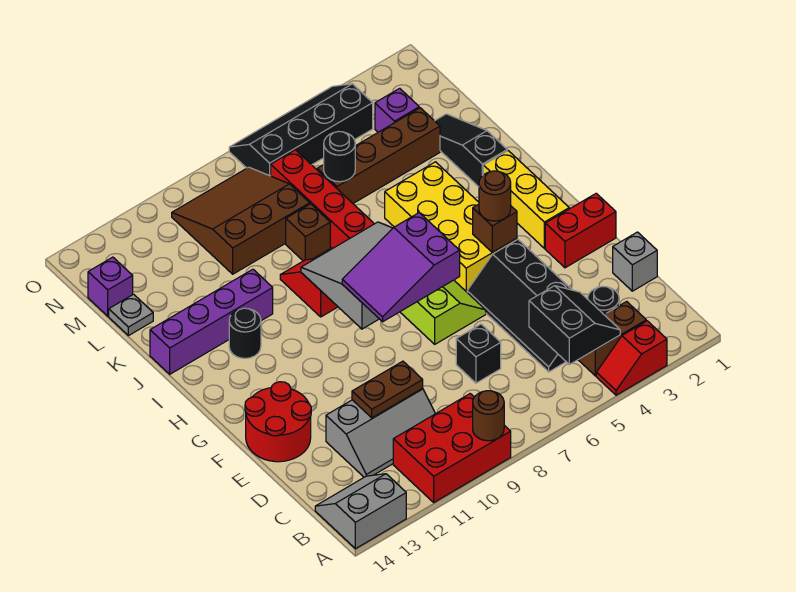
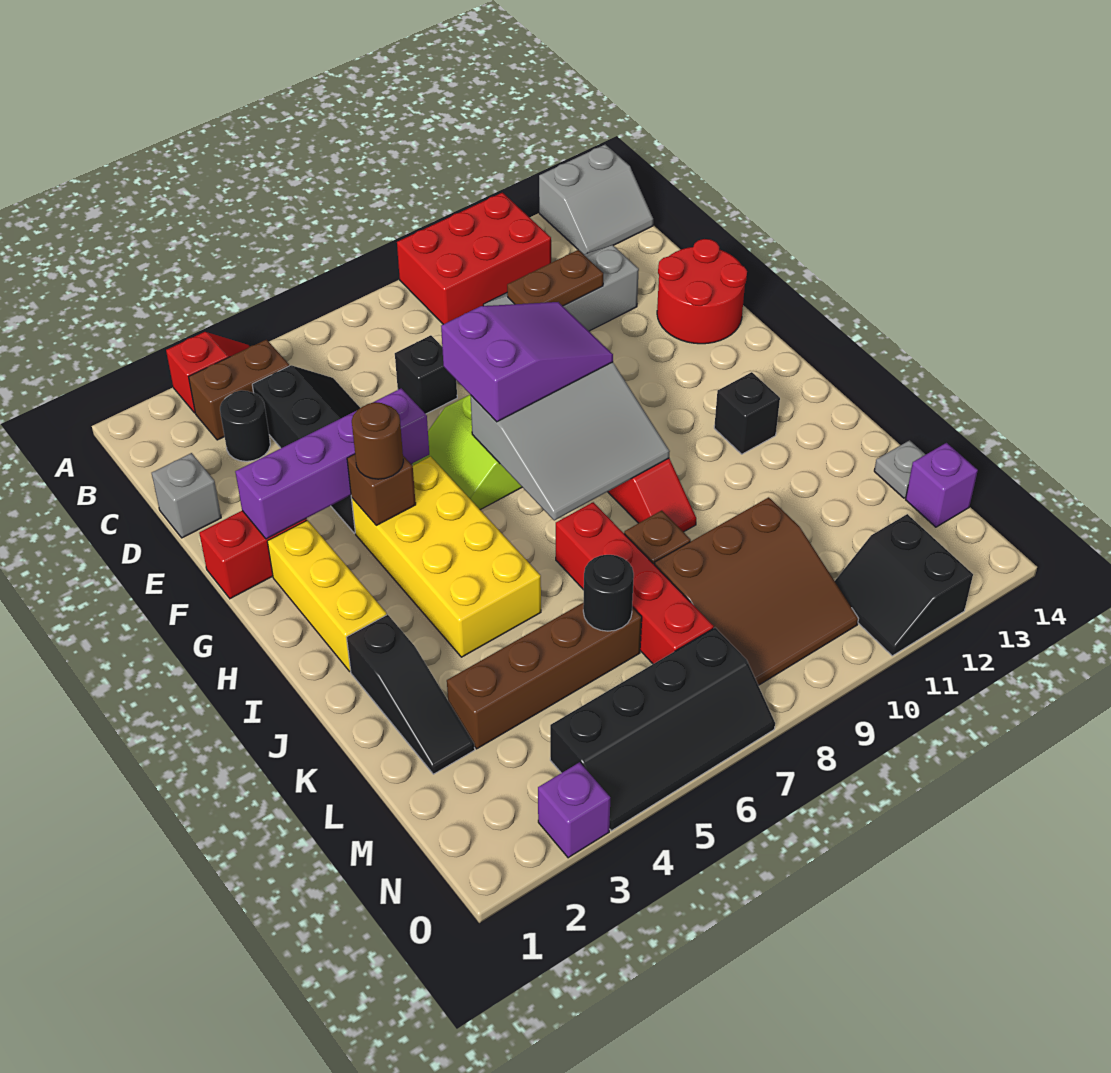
brown 1x1 round brick [473,391,504,441] -> none
black 2x2 slope [529,286,620,365] -> black 2x2 slope moved to [835,514,973,656]
black 1x1 round brick [229,308,261,358] -> black 1x1 brick [714,372,780,454]
purple 1x4 brick [150,269,273,374] -> purple 1x4 brick moved to [235,388,429,539]
purple 1x1 brick [375,88,419,132] -> purple 1x1 brick moved to [538,762,610,858]

